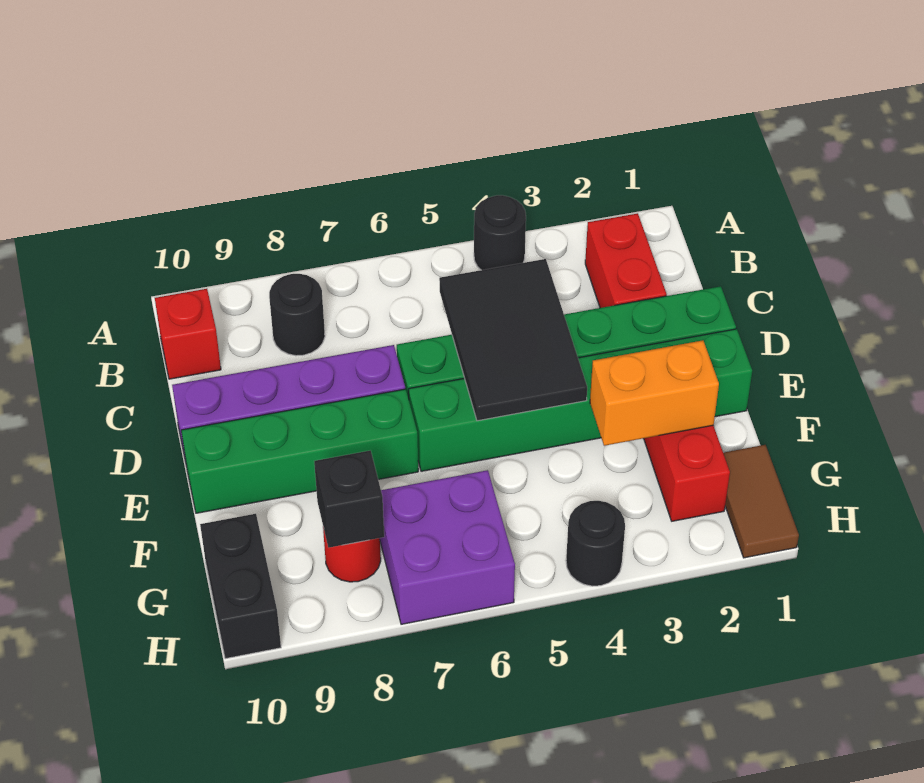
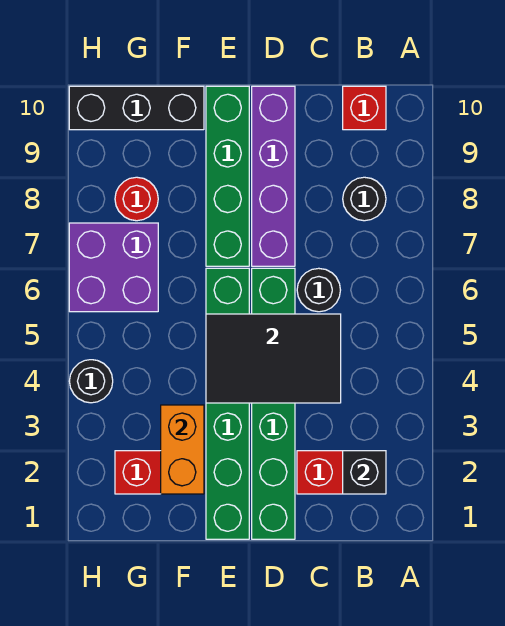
black 1x1 round brick [474,195,526,270] -> black 1x1 round brick moved to [297,268,340,312]
brown 1x2 tile [723,445,799,558] -> none
black 1x1 brick [314,450,384,548] -> black 1x1 brick moved to [343,451,386,494]
black 1x2 brick [200,514,281,659] -> black 1x3 brick [69,86,204,130]

